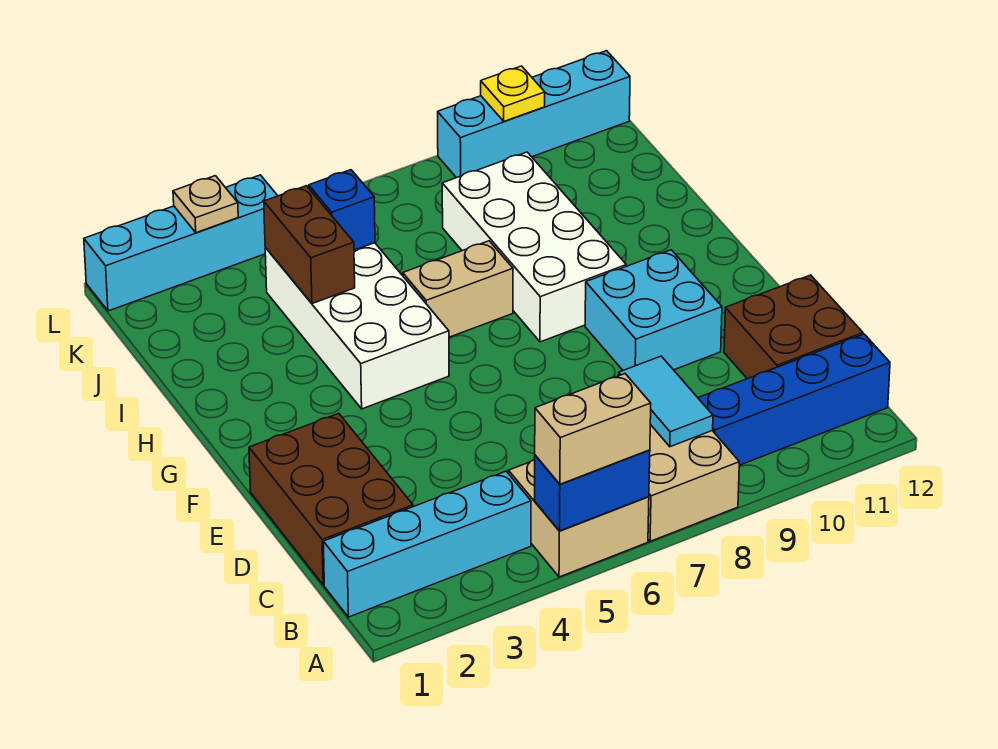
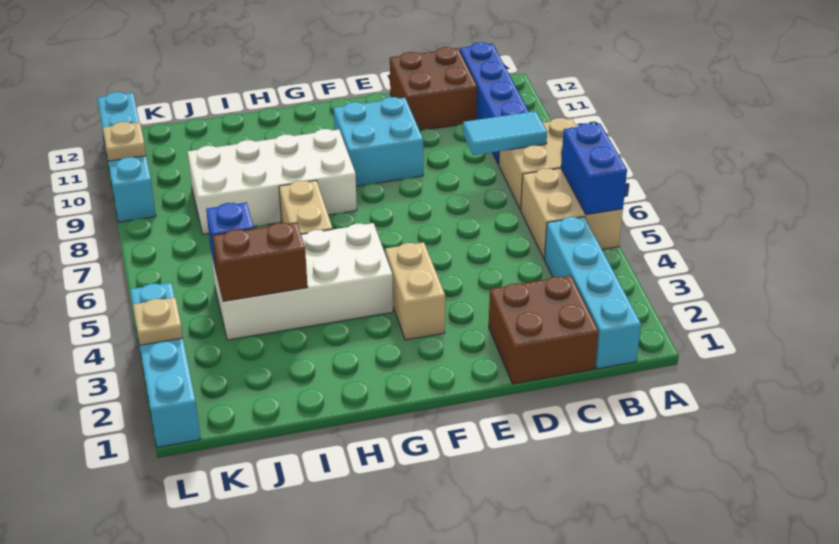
tan 1x2 brick [535,374,651,484] -> tan 1x2 brick moved to [385,242,445,340]
brown 2x3 brick [249,413,413,585] -> brown 2x2 brick [489,276,599,384]
yellow 1x1 plate [481,66,545,121] -> tan 1x1 plate [103,122,146,161]

